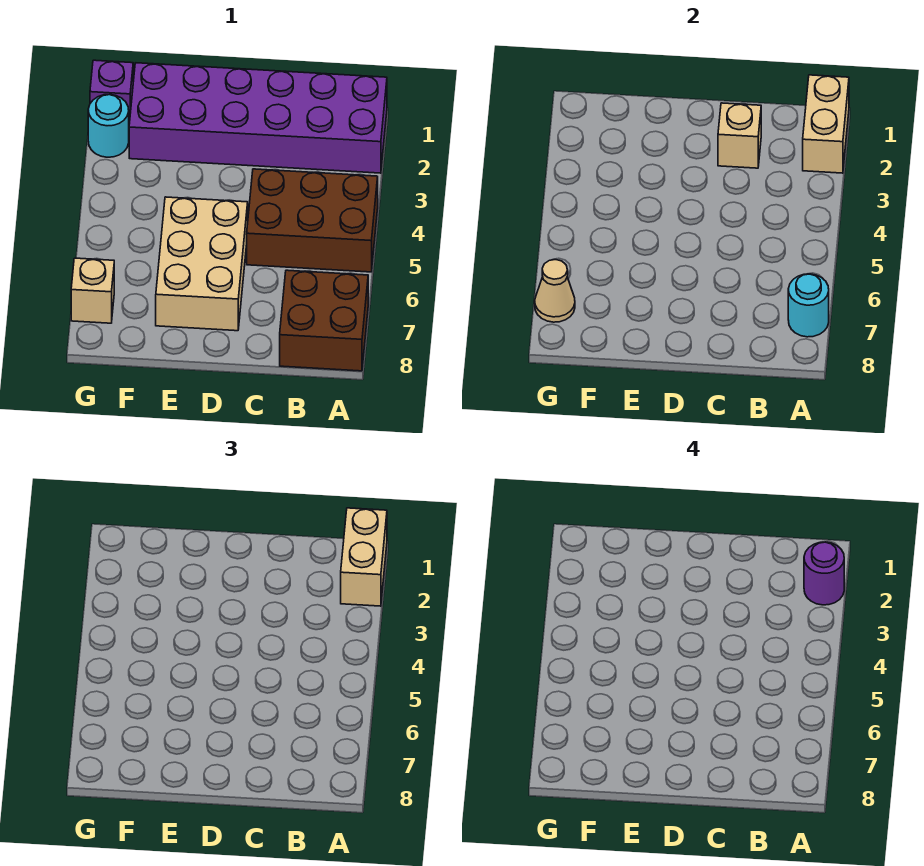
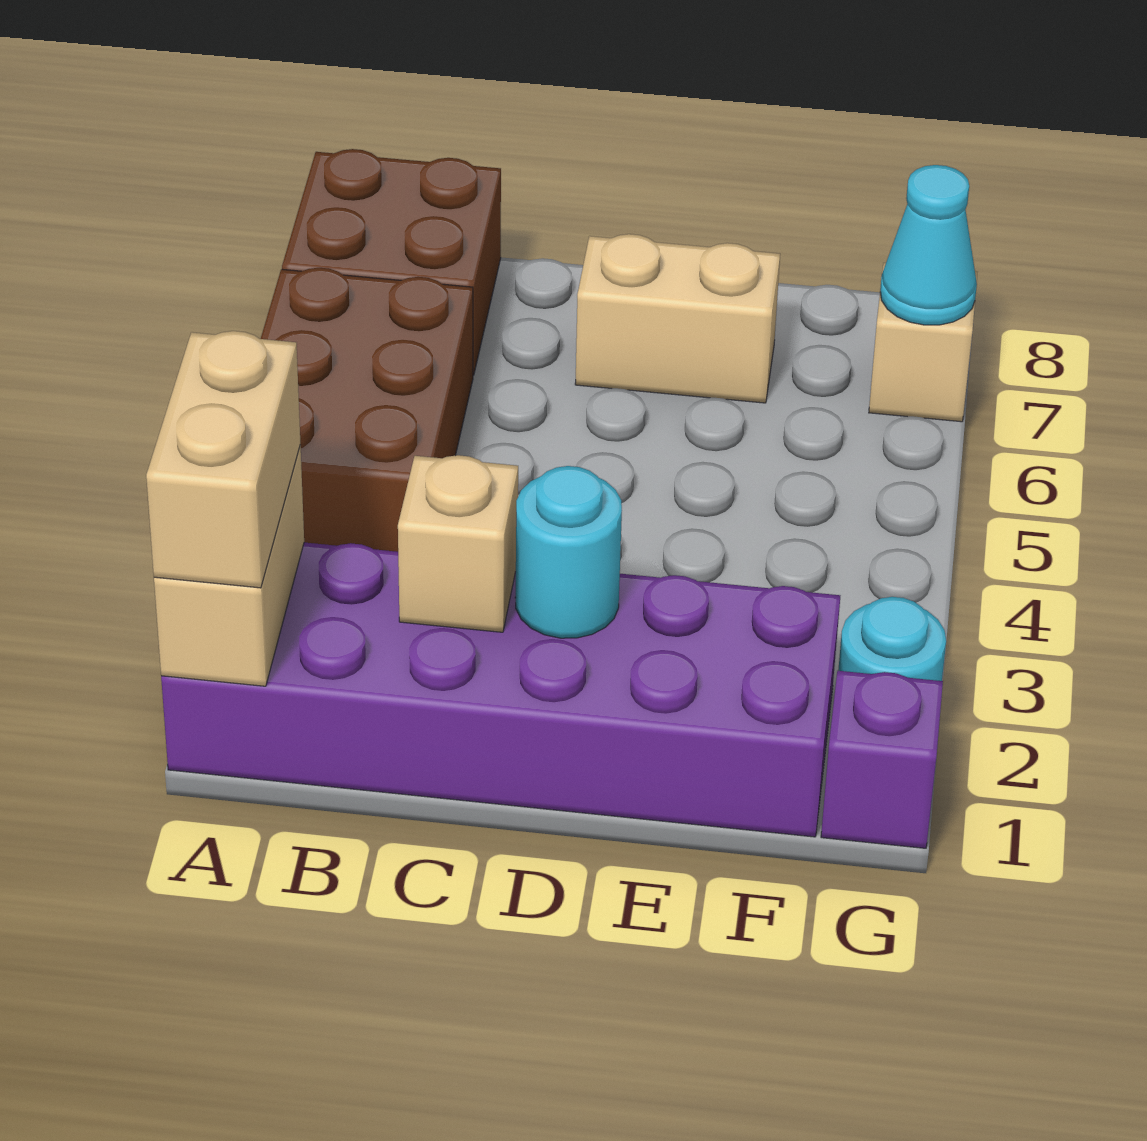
purple 1x1 round brick [804,542,844,605] -> none
brown 2x3 brick [247,169,378,272] -> brown 2x3 brick turned to [261,268,473,552]
cyan 1x1 round brick [788,274,829,337] -> cyan 1x1 round brick moved to [515,466,622,638]
tan 2x3 brick [156,197,248,331] -> tan 1x2 brick [575,234,780,403]
tan 1x1 cone [535,260,575,322] -> cyan 1x1 cone [880,165,977,325]

